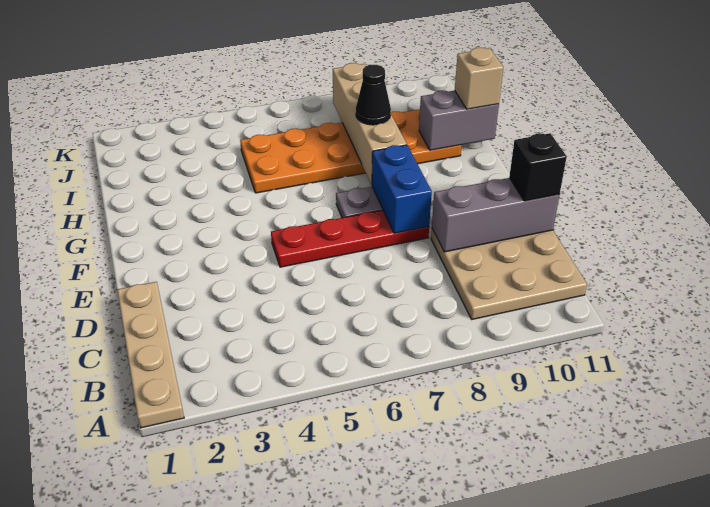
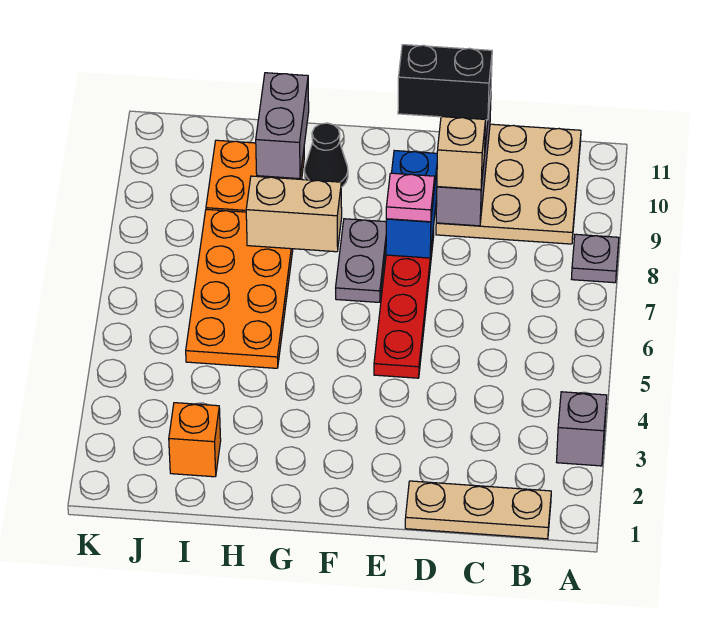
tan 1x4 plate [117,282,184,428] -> tan 1x3 plate [405,481,551,539]
none -> grey 1x1 brick [557,392,607,466]
none -> grey 1x1 plate [572,234,619,283]
black 1x1 brick [509,133,567,201] -> black 1x2 brick [398,45,492,120]
blue 1x2 brick [372,145,432,233] -> blue 1x2 brick turned to [386,151,437,258]
none -> pink 1x1 plate [386,173,435,222]
tan 1x4 brick [333,63,407,185] -> tan 1x2 brick [246,176,342,252]
black 1x1 cone [356,65,391,125] -> black 1x1 cone moved to [304,123,348,187]
tan 1x1 brick [455,48,503,109] -> tan 1x1 brick moved to [437,117,485,189]
none -> orange 1x1 brick [169,403,221,477]

